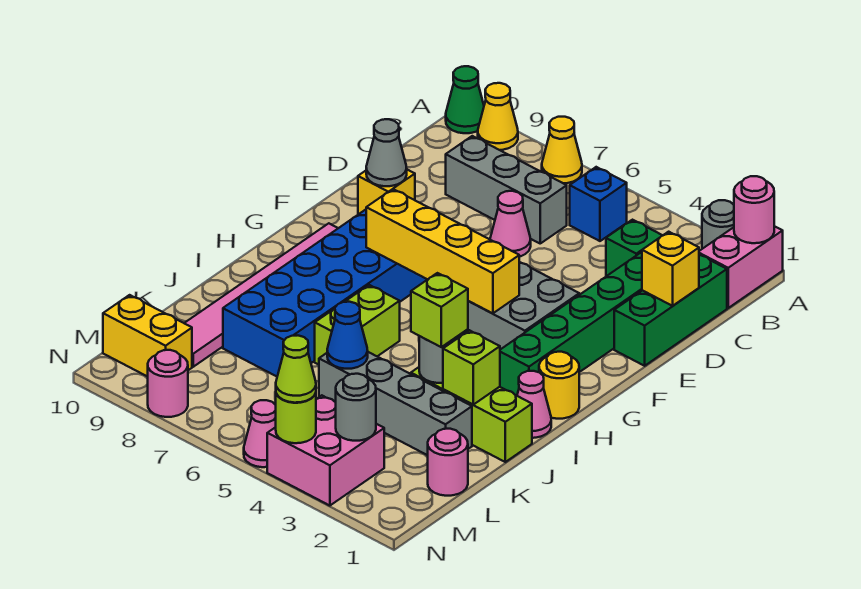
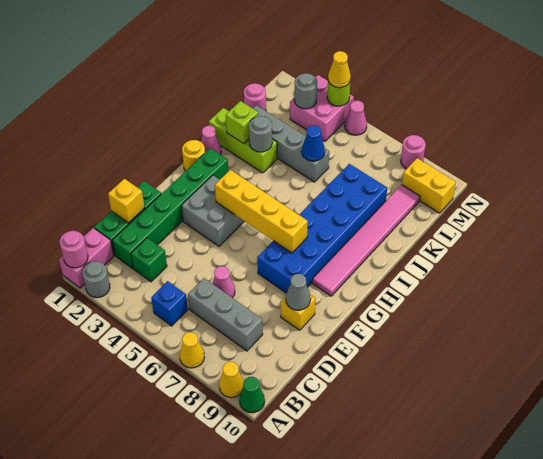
lime 1x2 brick [315,285,400,365] -> none
lime 1x1 brick [411,273,468,347] -> none
lime 1x1 cone [276,336,316,403] -> yellow 1x1 cone [328,51,351,88]

